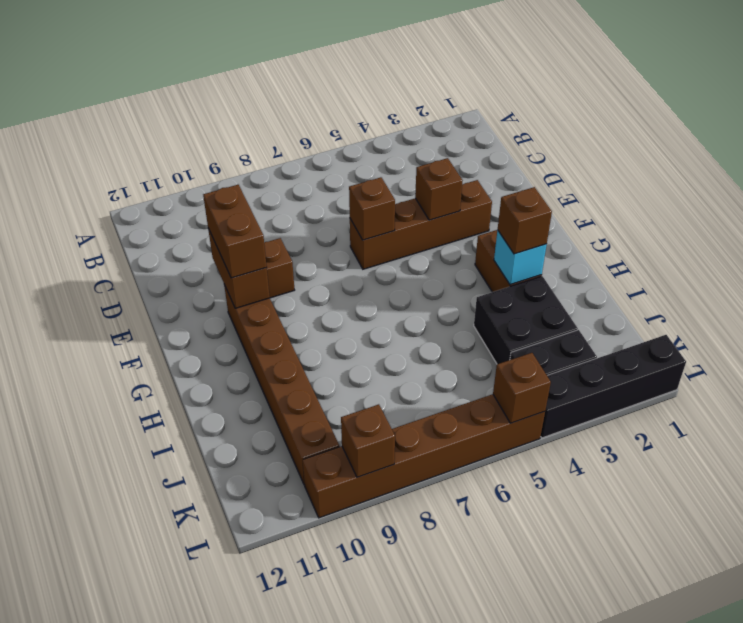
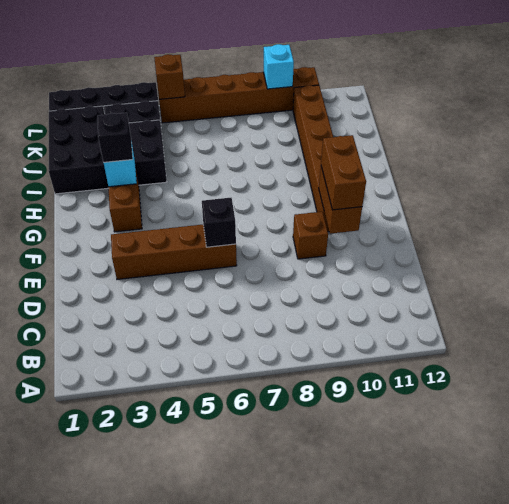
brown 1x1 brick [415,158,463,220] -> none
brown 1x1 brick [349,177,395,240] -> black 1x1 brick [202,198,236,247]
brown 1x1 brick [498,187,552,254] -> black 1x1 brick [97,113,133,162]
none -> black 2x3 brick [49,106,108,194]
brown 1x1 brick [341,404,395,477] -> cyan 1x1 brick [264,44,294,89]

